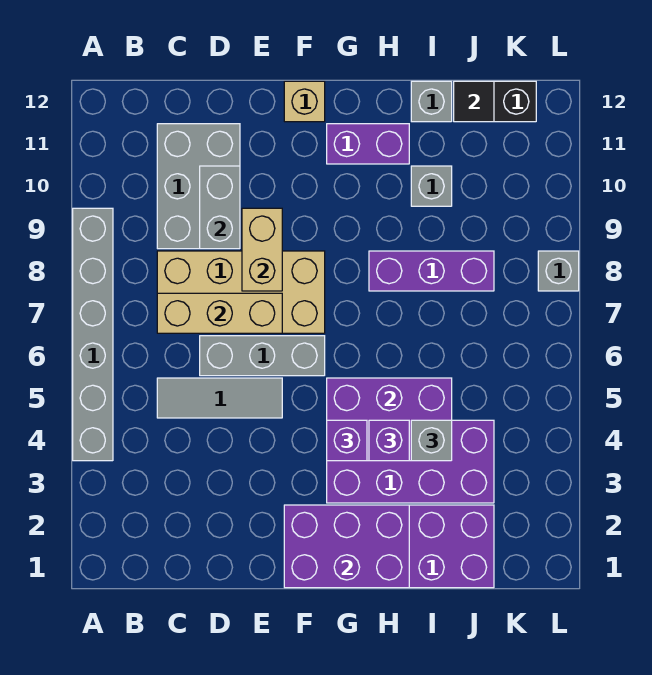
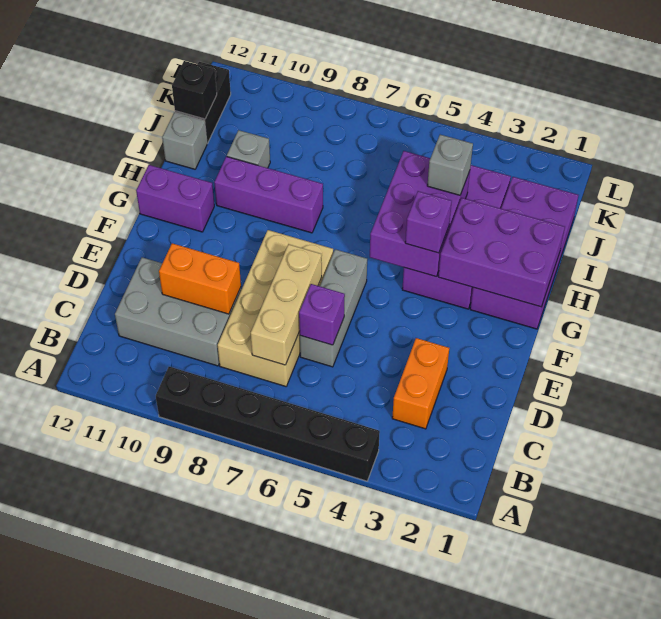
grey 1x6 brick [73,208,113,461] -> black 1x6 brick [156,367,380,481]
none -> orange 1x2 brick [392,338,449,429]
grey 1x3 tile [157,378,282,418] -> none
grey 1x2 brick [200,166,240,249] -> orange 1x2 brick [159,243,241,314]
tan 1x2 brick [242,208,282,291] -> none
purple 2x3 brick [284,505,409,588] -> purple 2x3 brick turned to [438,198,565,307]
tan 1x1 brick [284,81,325,122] -> none
purple 1x2 brick [327,124,409,164] -> purple 1x2 brick turned to [136,165,214,232]
purple 1x1 brick [369,420,409,461] -> purple 1x1 brick moved to [299,284,345,345]
purple 1x3 brick [369,251,494,291] -> purple 1x3 brick turned to [214,157,323,233]
black 1x1 tile [454,81,494,122] -> black 1x1 brick [172,61,217,119]
grey 1x1 brick [538,251,579,291] -> none

